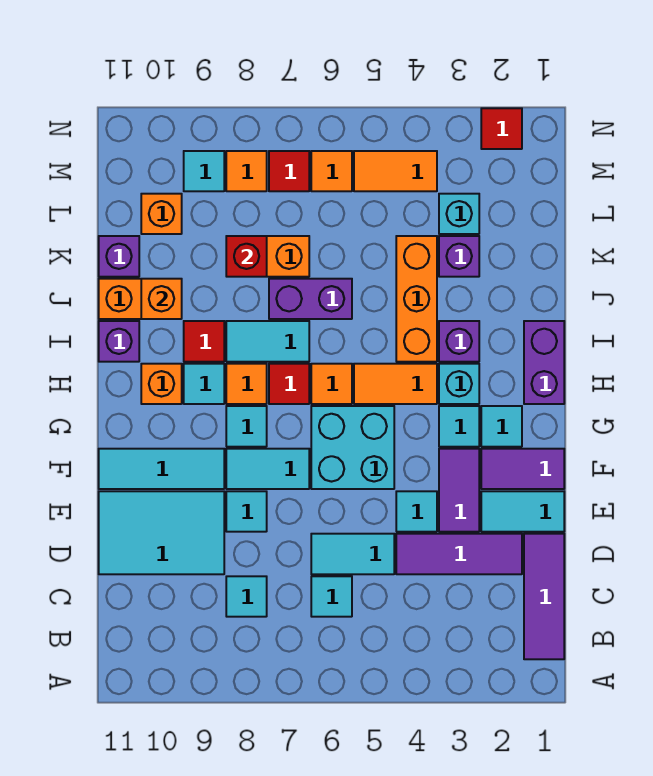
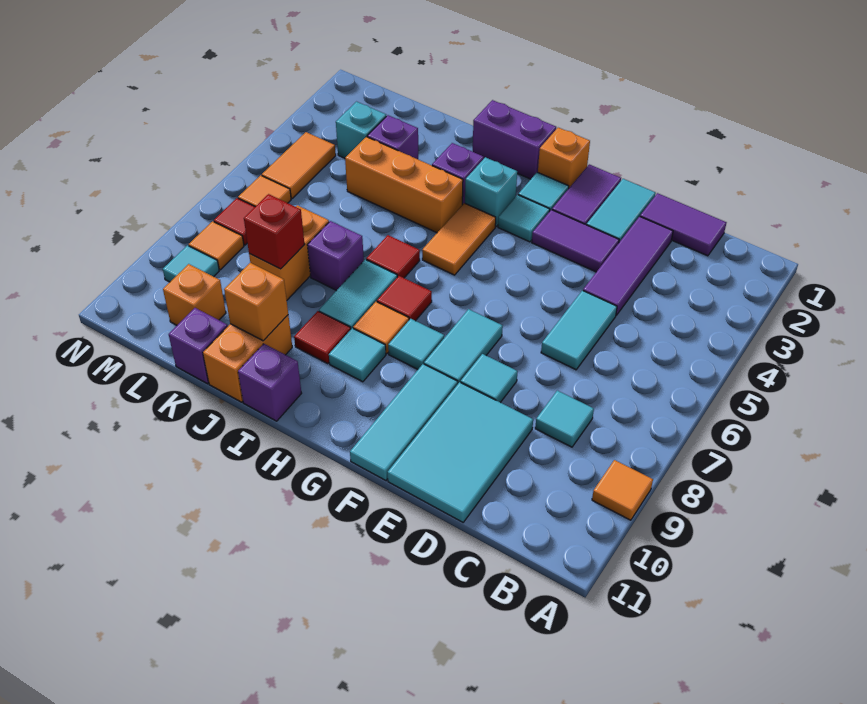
purple 1x3 tile [524,534,564,659] -> purple 1x2 tile [640,193,727,256]
cyan 1x1 tile [311,576,352,617] -> none
cyan 1x1 tile [396,491,437,532] -> none
cyan 2x2 brick [311,406,394,489] -> none
orange 1x1 tile [311,364,352,404] -> orange 1x1 tile moved to [592,460,653,520]
orange 1x1 brick [141,364,182,404] -> orange 1x1 brick moved to [538,128,590,188]
purple 1x2 brick [269,279,352,319] -> purple 1x1 brick [307,221,364,290]
red 1x1 tile [481,108,522,149] -> red 1x1 tile moved to [366,235,420,278]

